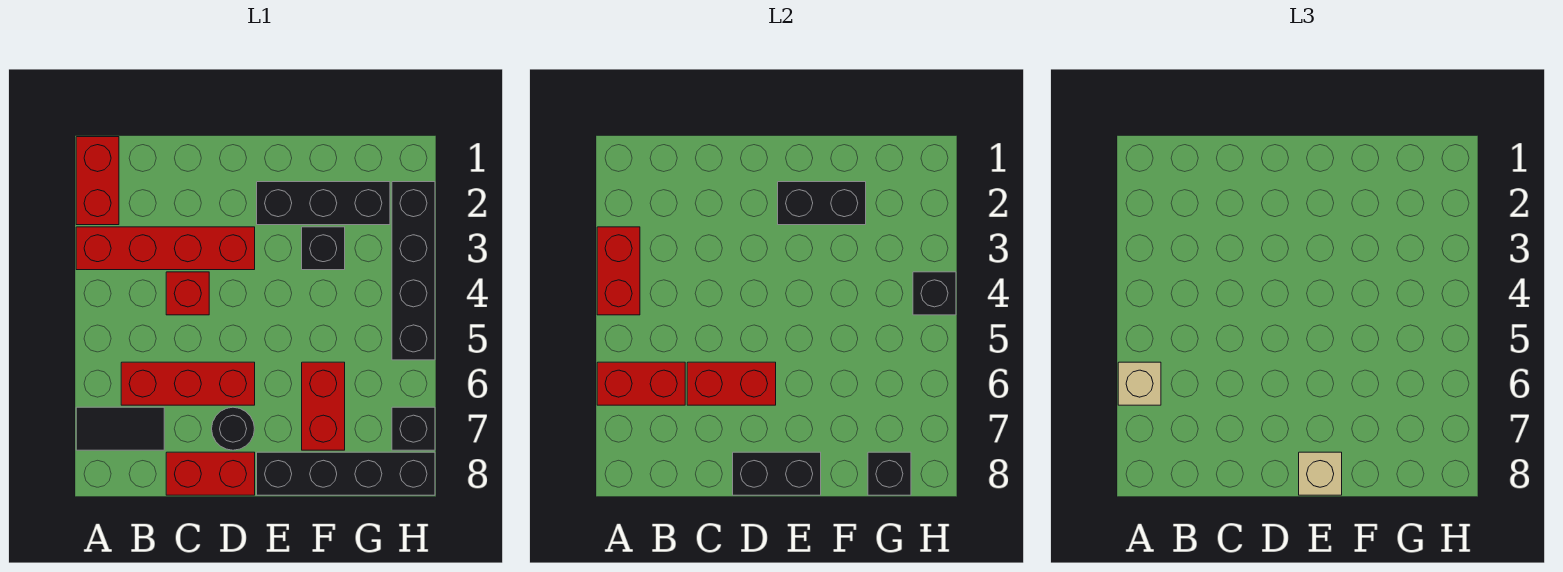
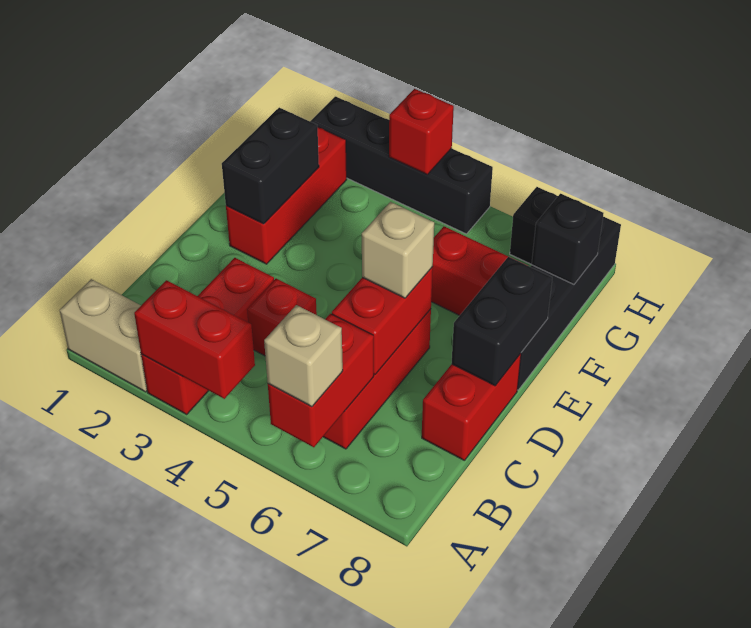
red 1x2 brick [76,137,119,225] -> tan 1x2 brick [60,279,147,392]
red 1x4 brick [76,227,255,270] -> red 1x3 brick [141,258,274,414]
black 1x2 tile [76,407,164,450] -> none
black 1x1 round brick [212,407,254,450] -> none
black 1x3 brick [257,182,390,225] -> red 1x3 brick [226,127,347,264]
tan 1x1 brick [1299,452,1342,495] -> tan 1x1 brick moved to [362,202,434,298]
black 1x1 brick [302,227,345,270] -> none
black 1x1 brick [913,272,956,315] -> red 1x1 brick [389,89,454,175]

